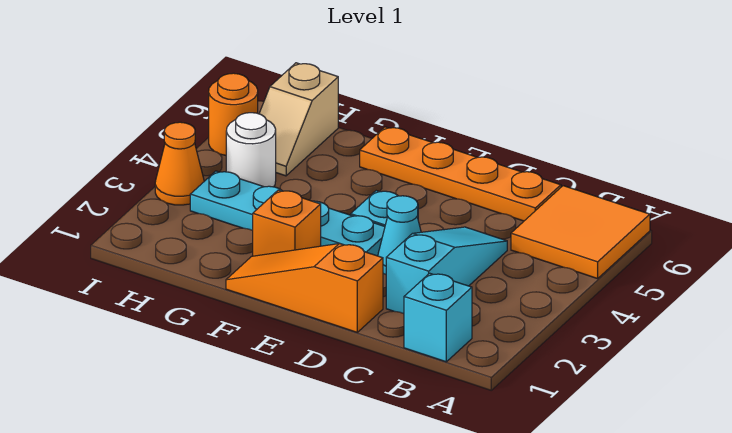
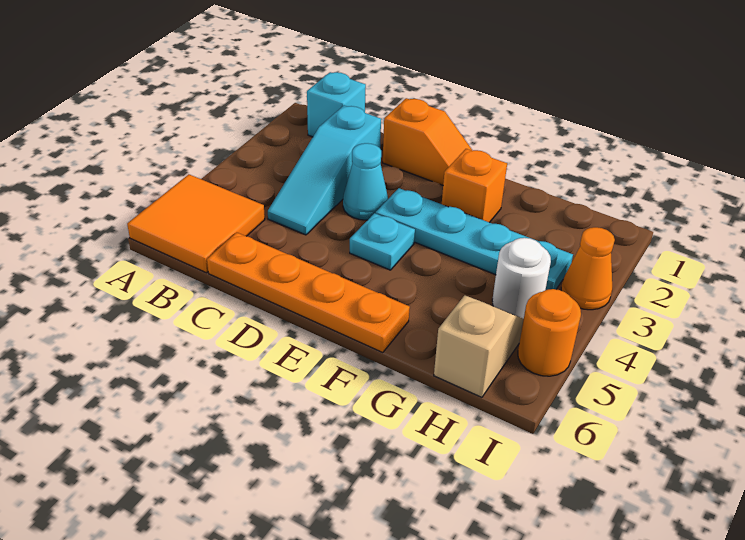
orange 1x3 slope [226,244,383,332] -> orange 1x2 slope [383,98,473,185]

